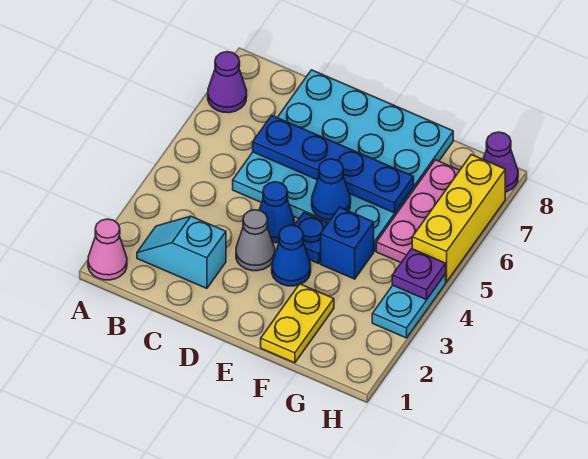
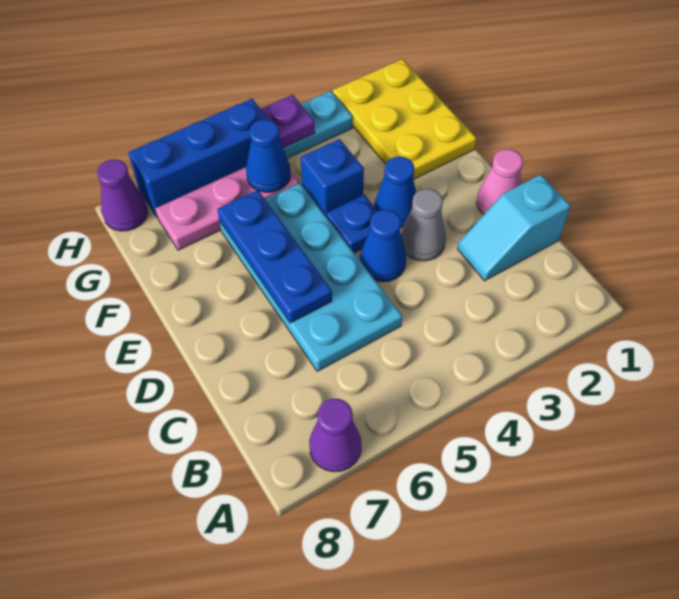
pink 1x1 cone [88,219,127,280] -> pink 1x1 cone moved to [477,149,523,215]
cyan 1x2 slope [137,216,226,288] -> cyan 1x2 slope turned to [457,175,571,281]
cyan 4x4 plate [233,70,453,251] -> cyan 2x4 plate [220,183,402,371]
blue 1x4 plate [253,115,414,213] -> blue 1x3 plate [217,190,332,323]
blue 1x1 cone [312,159,351,220] -> blue 1x1 cone moved to [246,120,291,192]
yellow 1x2 plate [261,284,334,363] -> yellow 2x3 plate [333,59,477,179]
yellow 1x3 brick [412,155,505,282] -> blue 1x3 brick [128,99,269,218]

